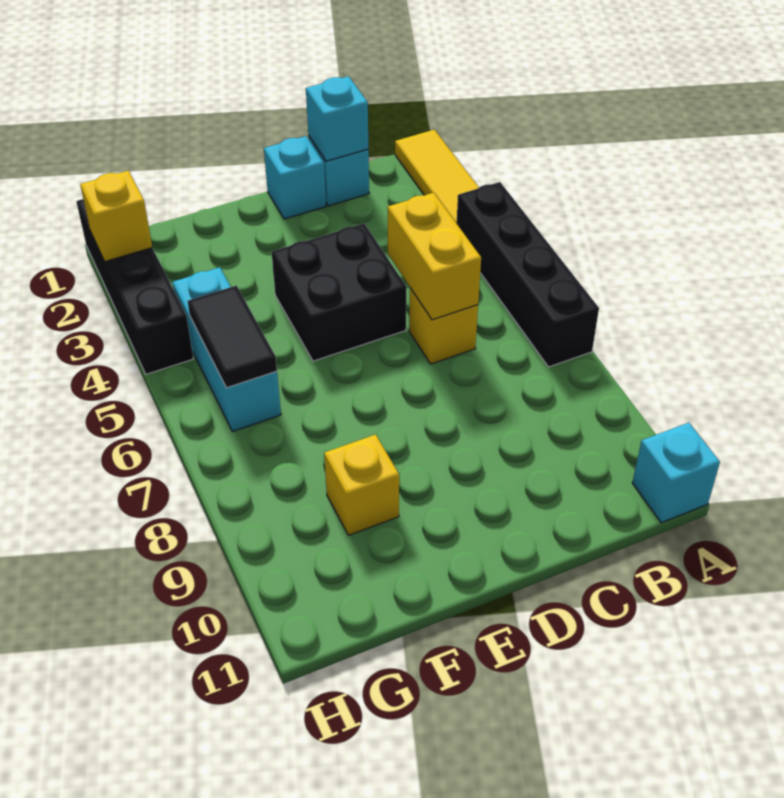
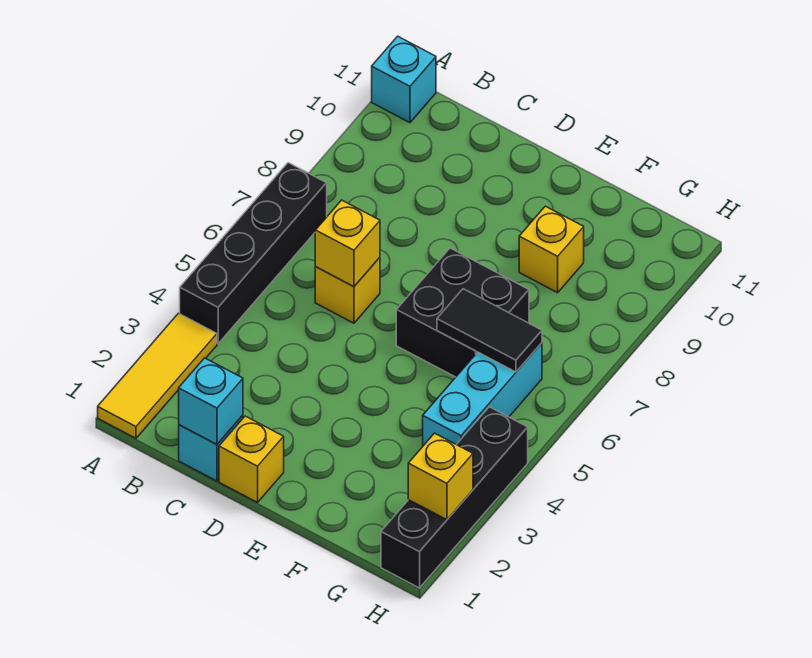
yellow 1x2 brick [388,193,481,320] -> yellow 1x1 brick [315,200,380,286]
cyan 1x1 brick [264,136,326,219] -> yellow 1x1 brick [219,416,284,503]
black 2x2 brick [272,223,406,361] -> black 2x2 brick moved to [396,248,529,377]
black 1x2 tile [188,286,277,388] -> black 1x2 tile turned to [437,289,542,372]

